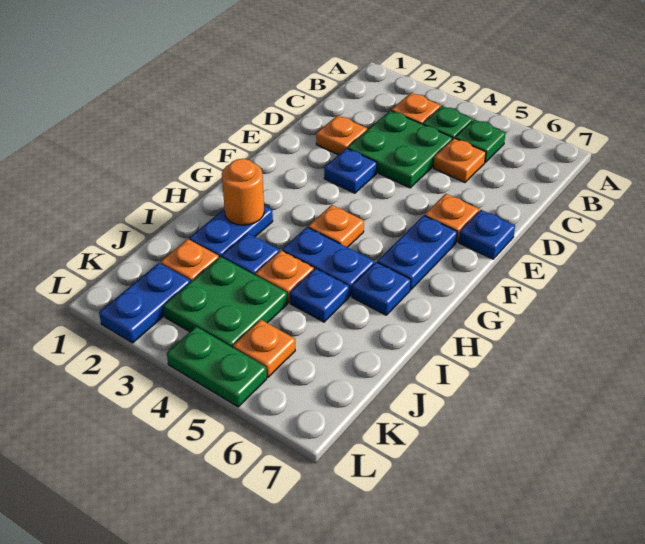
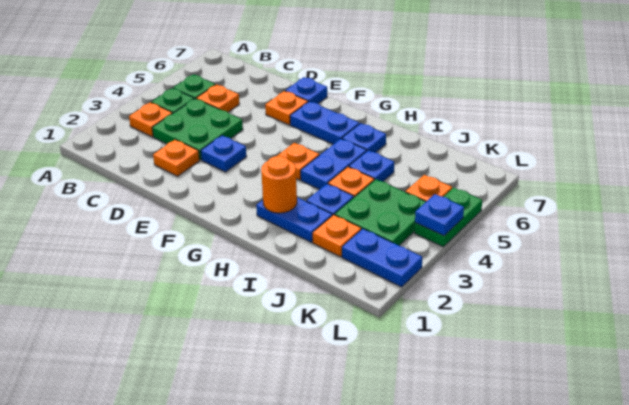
none -> blue 1x1 plate [415,194,464,236]

